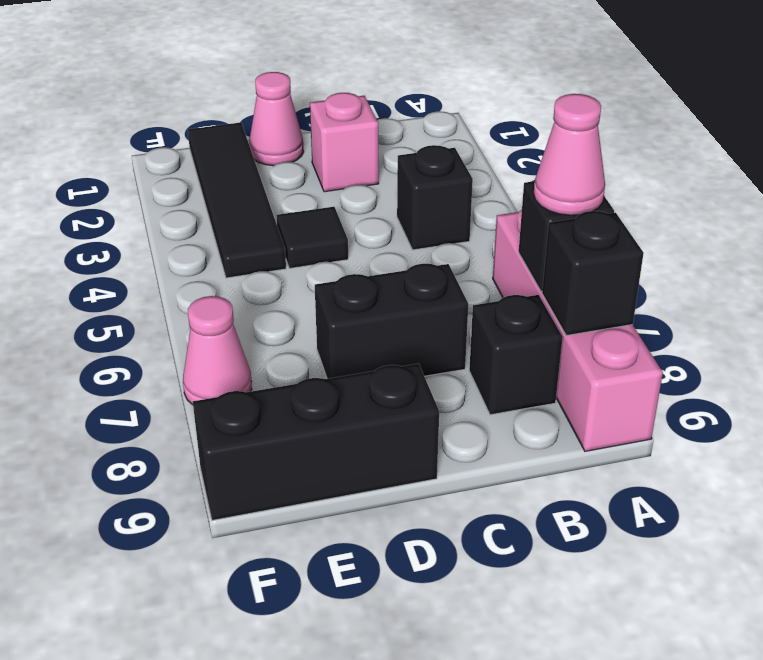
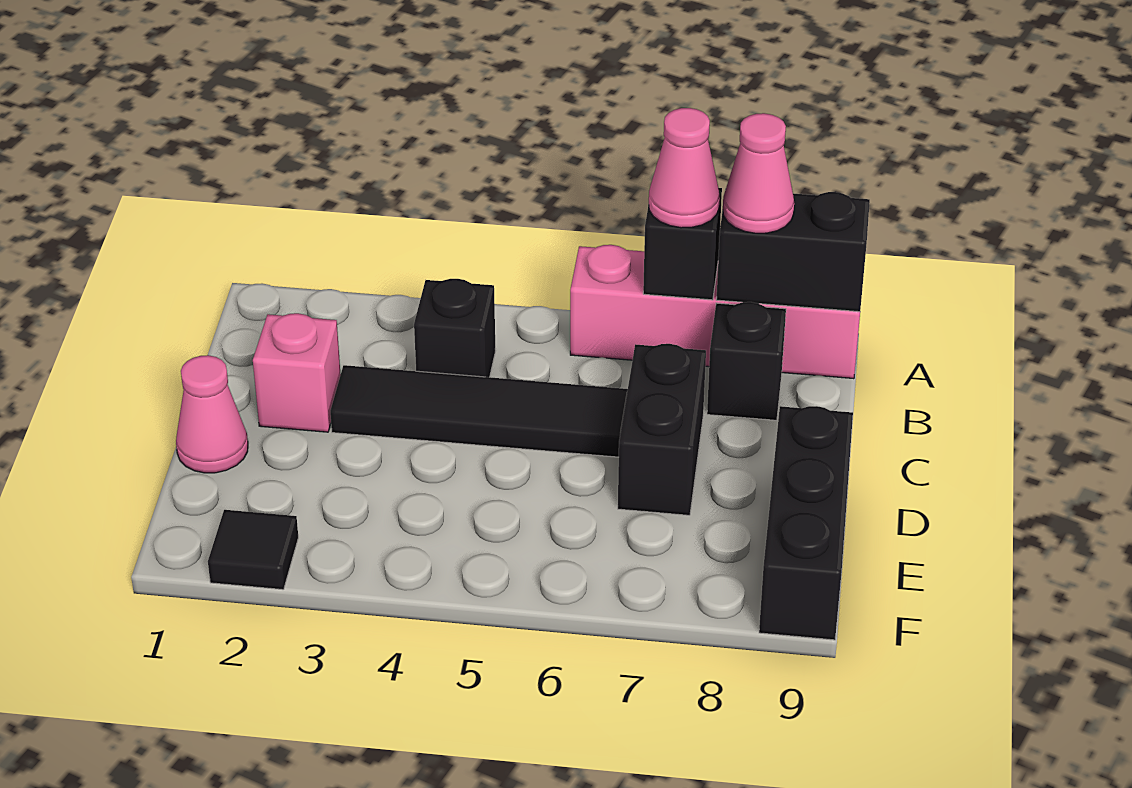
black 1x1 brick [542,211,644,336] -> black 1x2 brick [716,189,870,312]
black 1x1 tile [276,207,348,268] -> black 1x1 tile moved to [208,510,298,590]
black 1x4 tile [188,123,286,278] -> black 1x4 tile moved to [330,365,628,457]
pink 1x1 cone [183,296,252,405] -> pink 1x1 cone moved to [723,113,794,233]

